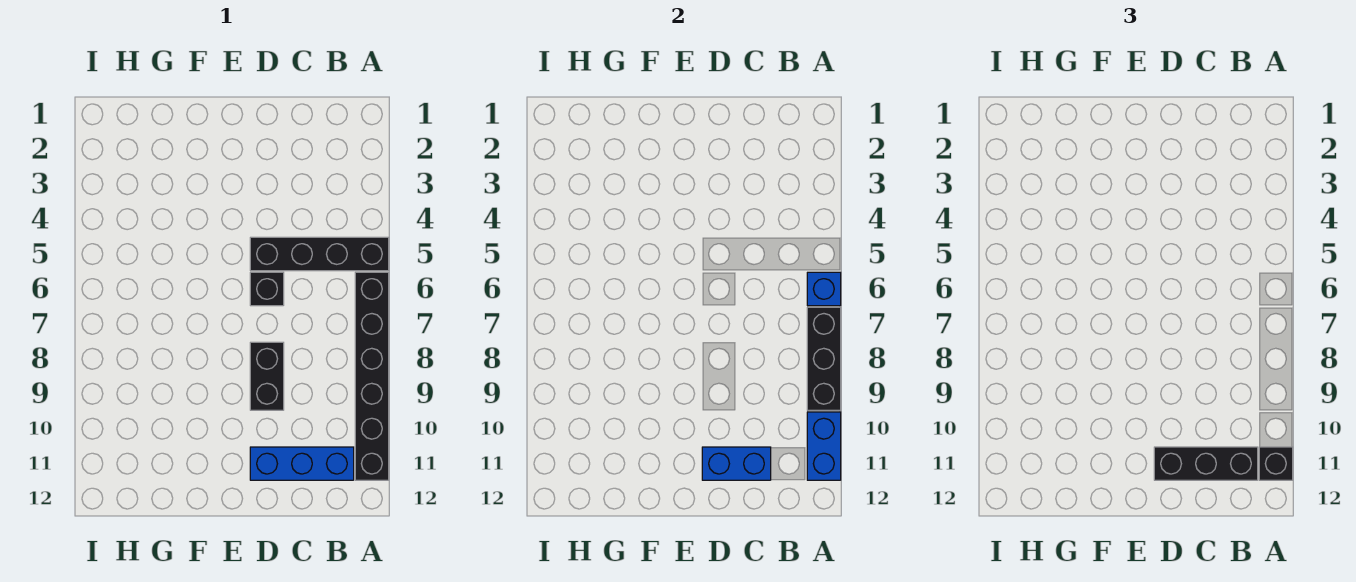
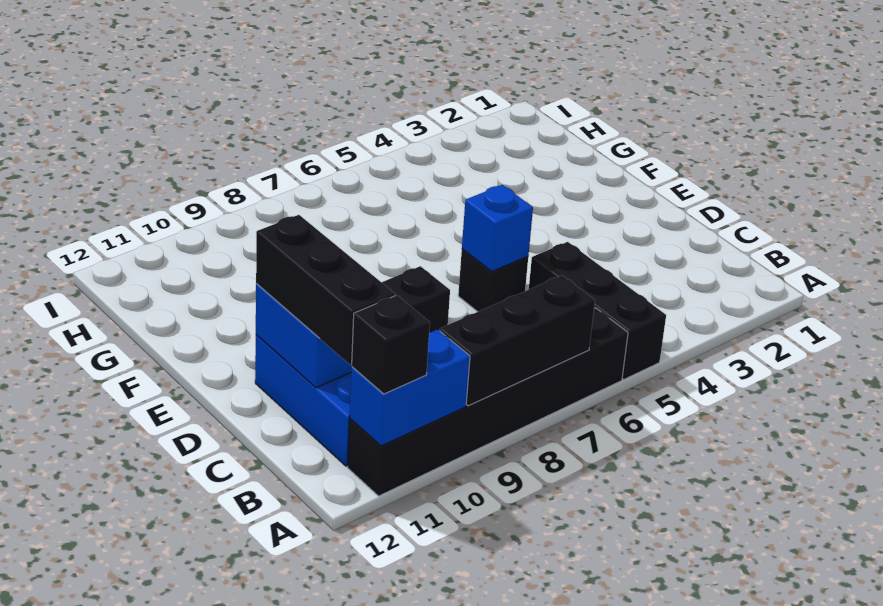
black 1x4 brick [250,237,389,271] -> black 1x3 brick [529,242,666,379]
blue 1x1 brick [807,272,841,306] -> blue 1x1 brick moved to [462,185,533,271]

